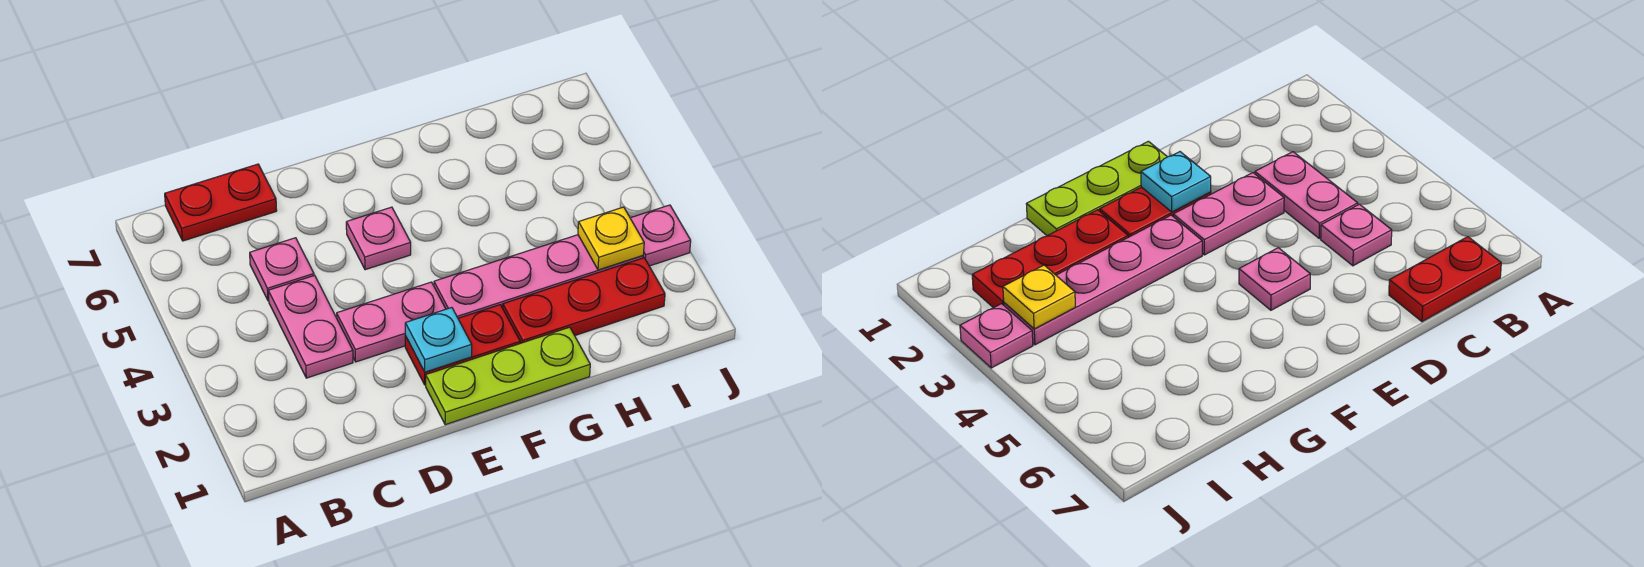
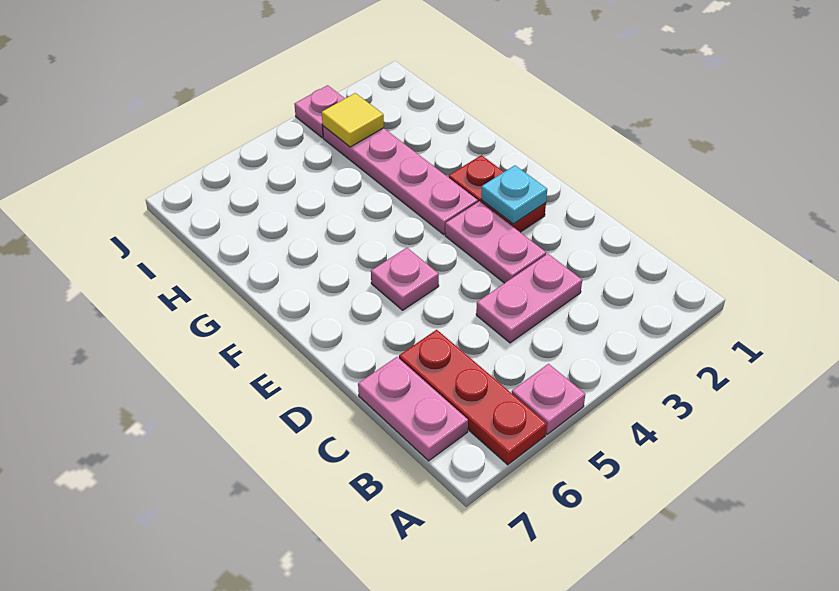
red 1x2 plate [165,164,277,241] -> pink 1x2 plate [358,357,468,461]
pink 1x1 plate [250,238,314,301] -> pink 1x1 plate moved to [512,364,585,434]
lime 1x3 plate [426,327,590,425] -> none
red 1x3 plate [503,258,665,343] -> red 1x3 plate moved to [399,330,547,465]
yellow 1x1 plate [578,207,644,270] -> yellow 1x1 tile [322,93,384,147]

